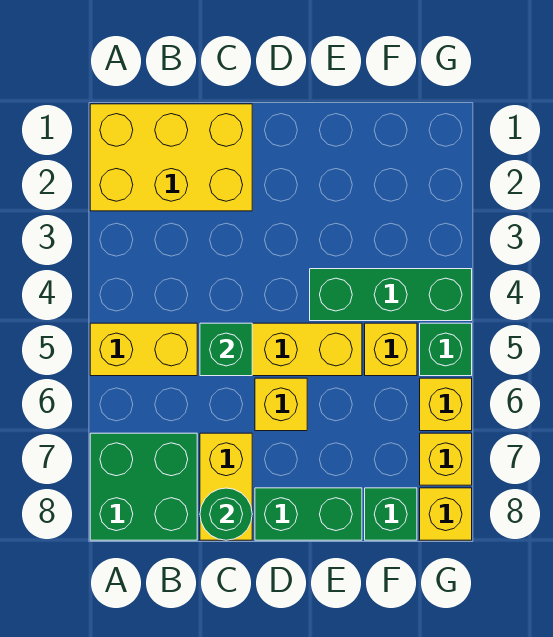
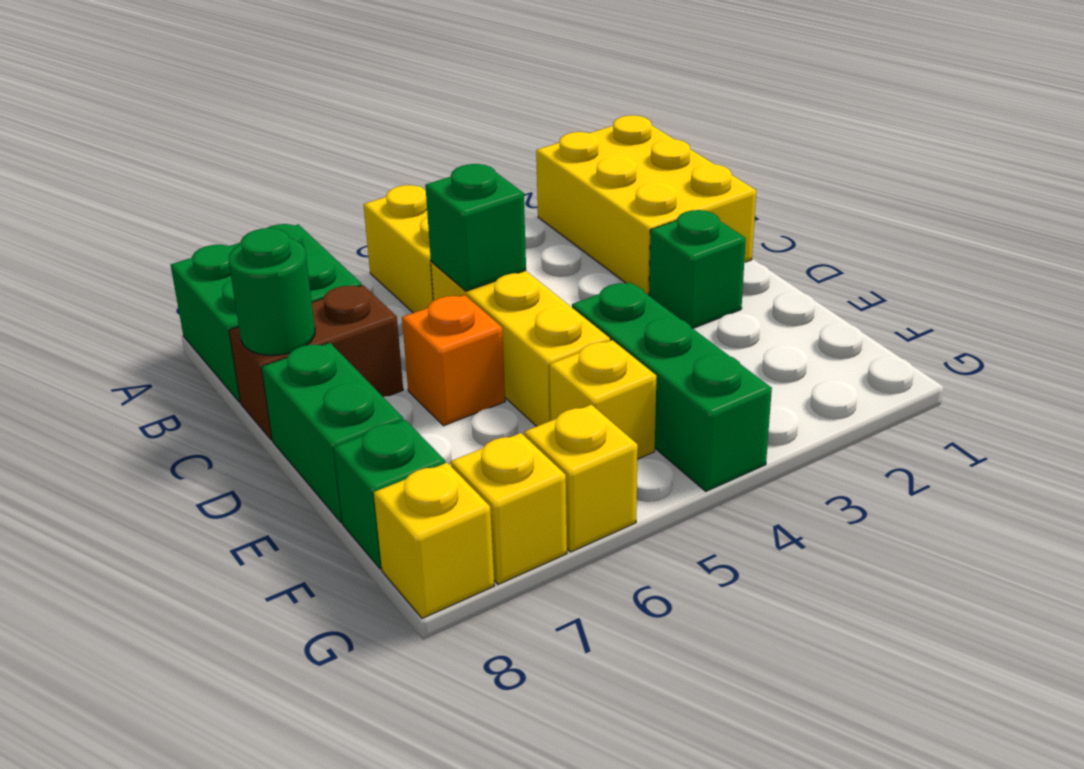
yellow 1x2 brick [200,433,252,540] -> brown 1x2 brick [229,285,403,440]
yellow 1x1 brick [255,378,307,431] -> orange 1x1 brick [402,295,505,426]
green 1x1 brick [420,323,472,376] -> green 1x1 brick moved to [649,210,746,328]

